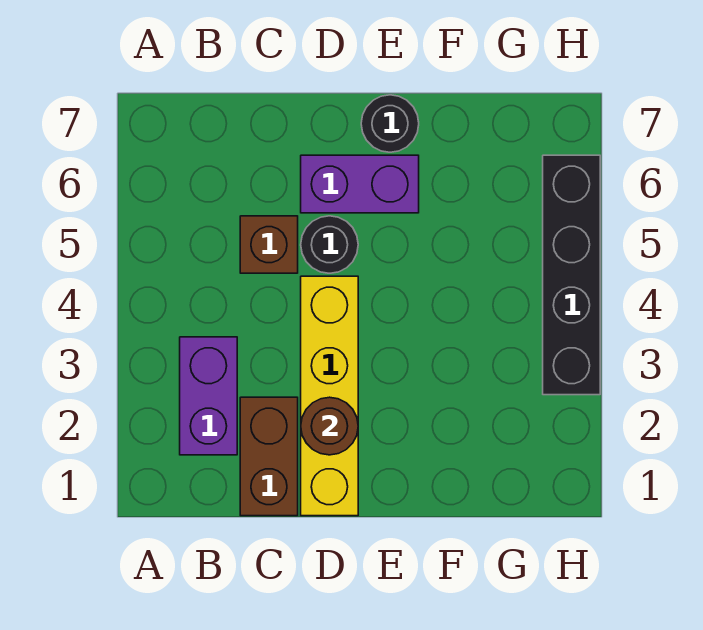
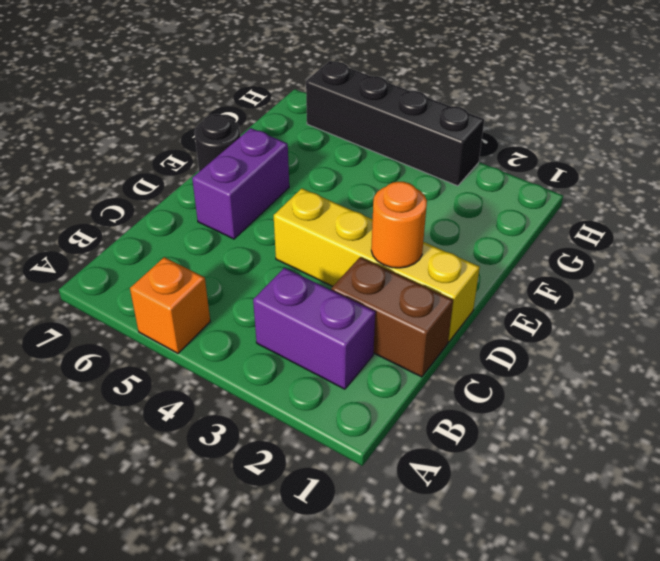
none -> orange 1x1 brick [130,257,210,353]
brown 1x1 brick [240,216,298,273] -> none
brown 1x1 round brick [301,397,358,455] -> orange 1x1 round brick [371,182,427,268]
black 1x1 round brick [301,216,358,273] -> none

